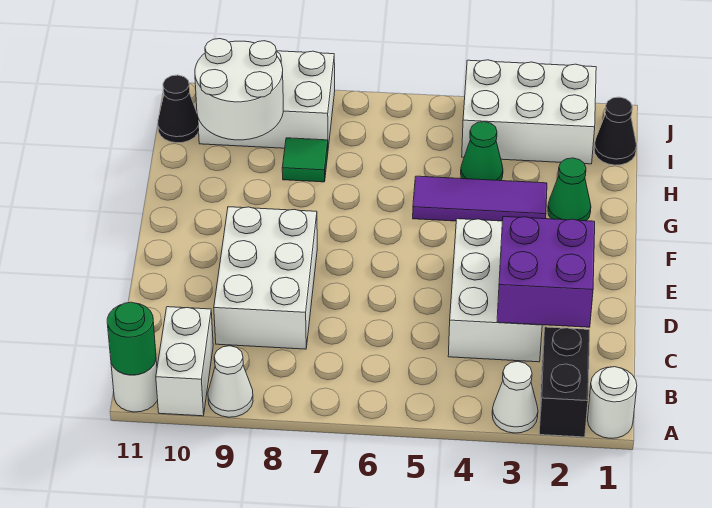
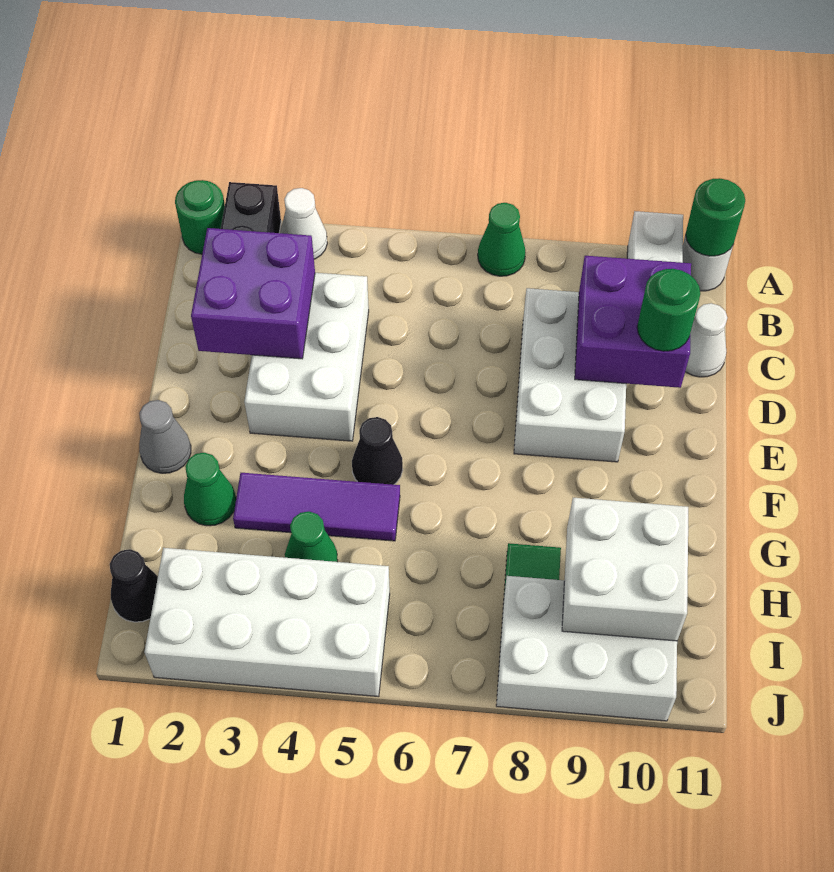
white 1x1 round brick [588,367,637,438] -> green 1x1 round brick [175,180,225,254]
none -> green 1x1 cone [478,203,526,276]
white 1x1 cone [208,346,253,417] -> white 1x1 cone moved to [685,303,727,377]
none -> purple 2x2 brick [575,256,691,388]
none -> green 1x1 round brick [637,269,700,351]
none -> grey 1x1 cone [139,400,191,473]
white 2x2 round brick [195,39,283,140] -> white 2x2 brick [562,498,688,641]
white 2x3 brick [462,60,596,164] -> white 2x4 brick [144,548,390,697]
black 1x1 cone [158,75,199,143] -> black 1x1 cone moved to [352,417,403,485]

